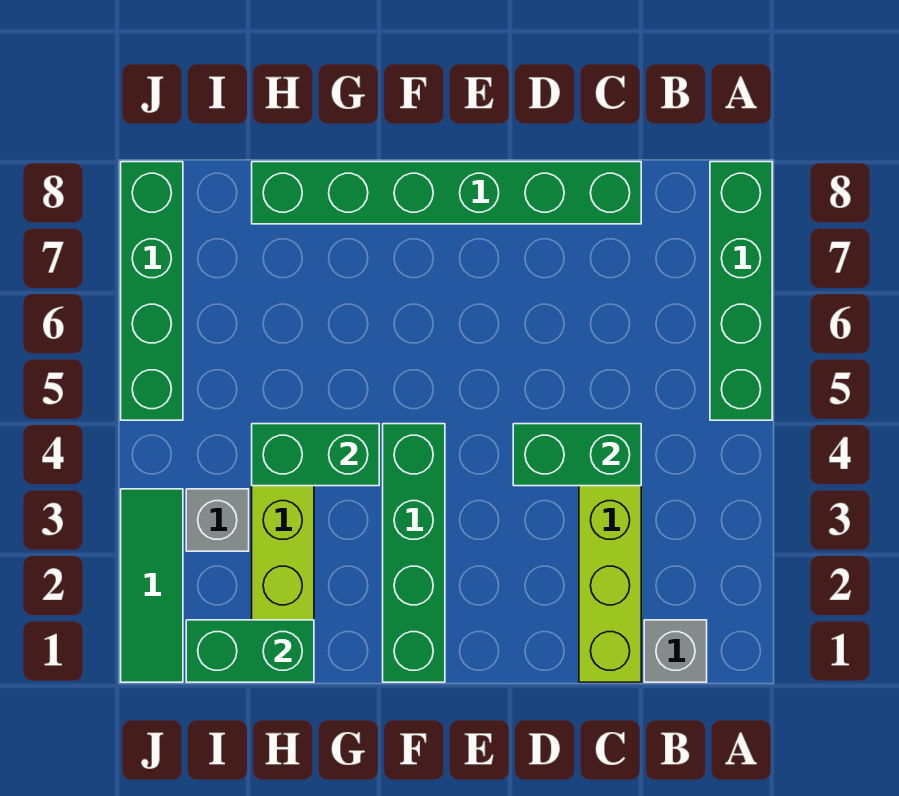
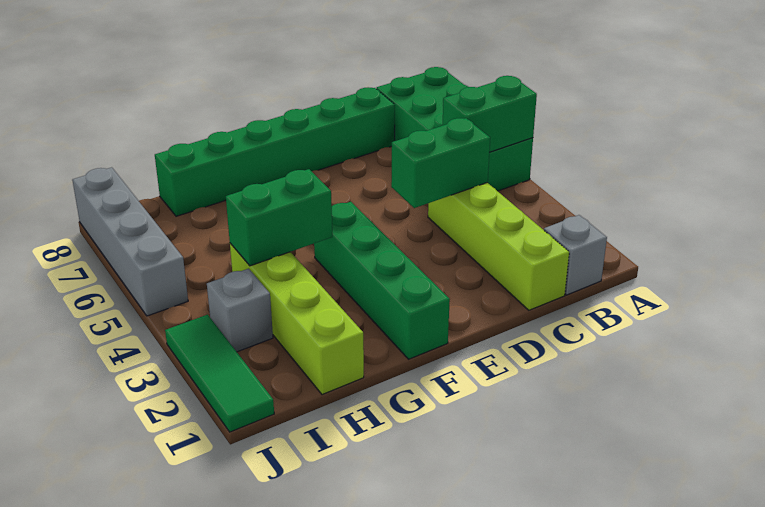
green 1x4 brick [710,162,772,420] -> green 2x4 brick [377,67,533,191]
green 1x2 brick [186,620,314,682] -> green 1x2 brick moved to [442,76,537,152]
green 1x4 brick [121,162,183,420] -> grey 1x4 brick [72,167,188,316]

